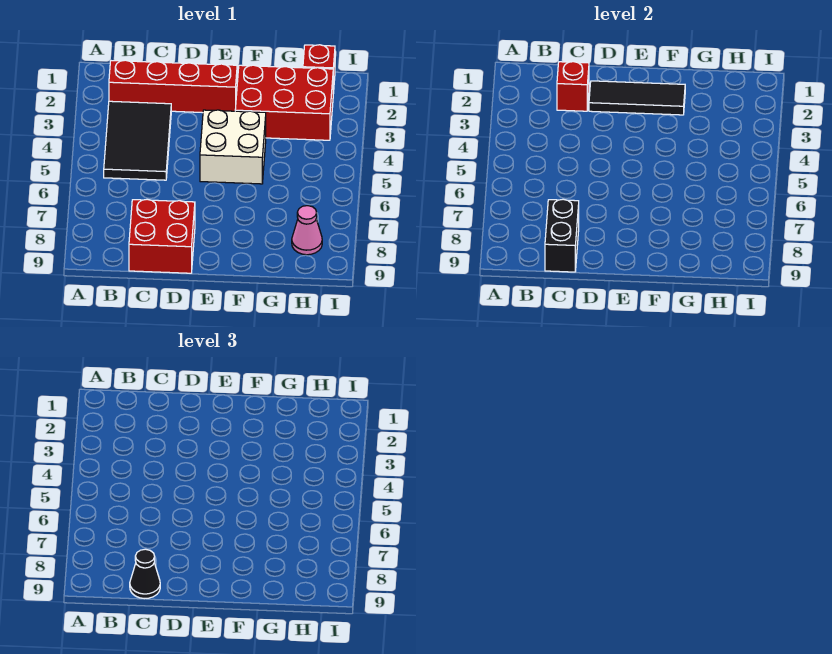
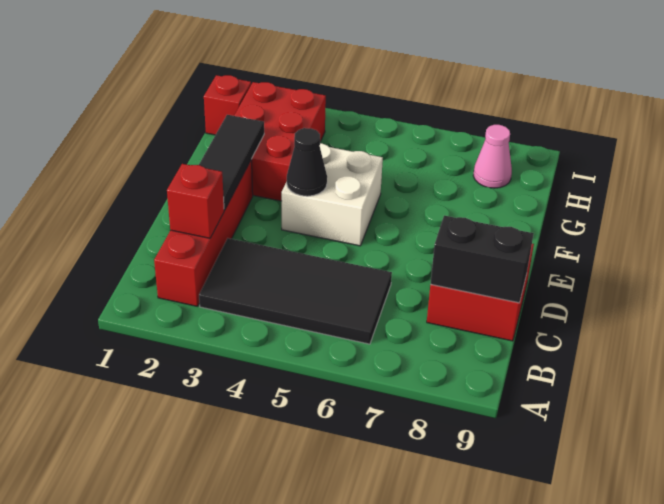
black 2x3 tile [104,101,171,180] -> black 2x4 tile [199,238,392,344]
black 1x1 cone [130,549,160,599] -> black 1x1 cone moved to [287,128,327,196]

